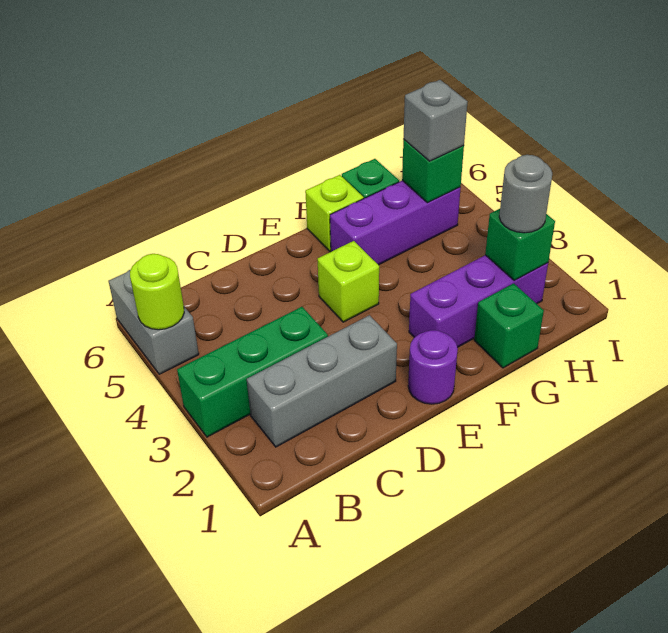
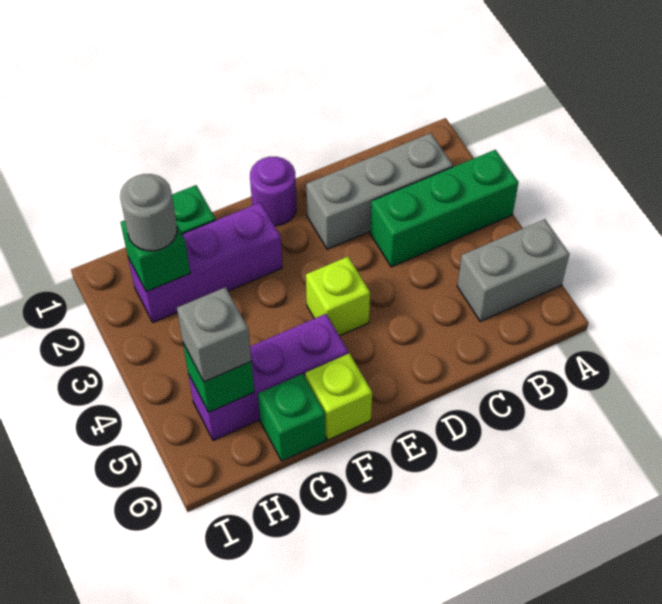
grey 1x2 brick [108,270,199,374] -> grey 1x2 brick turned to [457,219,569,321]
lime 1x1 round brick [130,254,184,330] -> none

